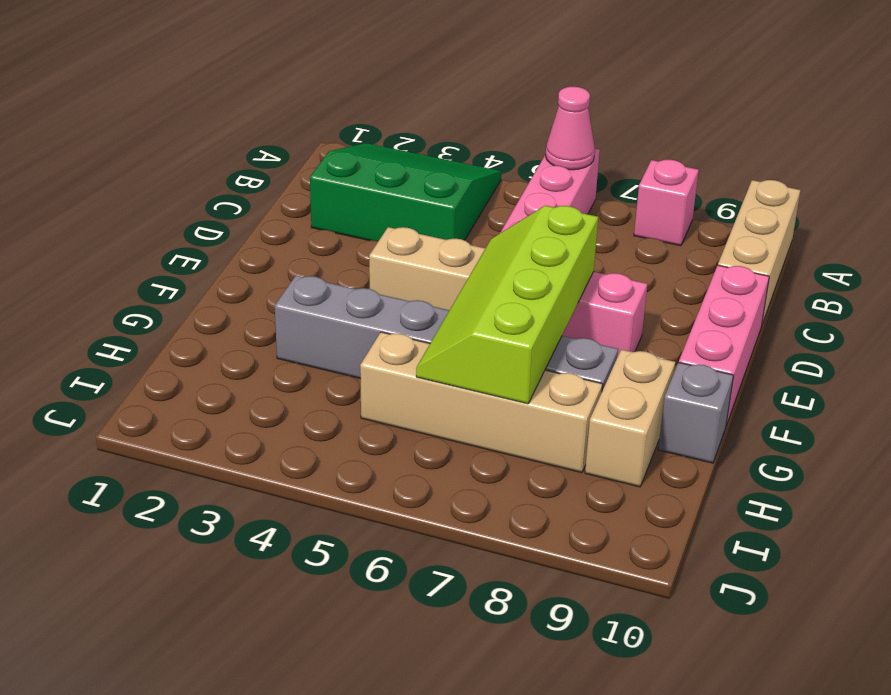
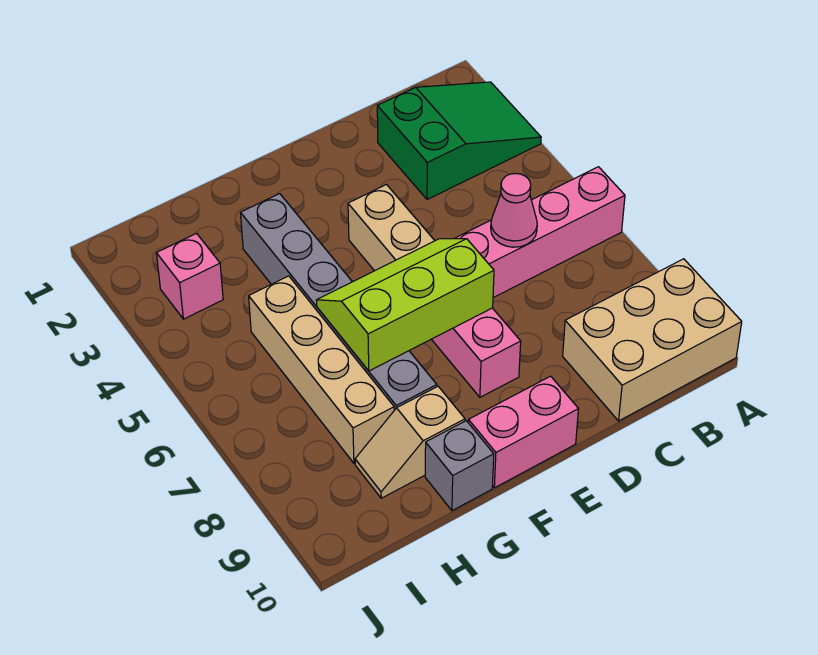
green 3x3 slope [310,143,501,241] -> green 2x3 slope [377,82,541,200]
pink 1x1 cone [546,87,595,170] -> pink 1x1 cone moved to [491,174,537,247]
pink 1x1 brick [634,160,699,246] -> pink 1x1 brick moved to [156,234,223,319]
tan 1x3 brick [718,180,800,327] -> tan 2x3 brick [563,259,742,421]
pink 1x3 brick [679,265,769,425] -> pink 1x2 brick [468,376,578,488]
lime 2x4 slope [416,206,598,404] -> lime 2x3 slope [317,239,494,371]
tan 1x2 brick [585,349,675,487] -> tan 1x2 slope [355,387,465,498]

